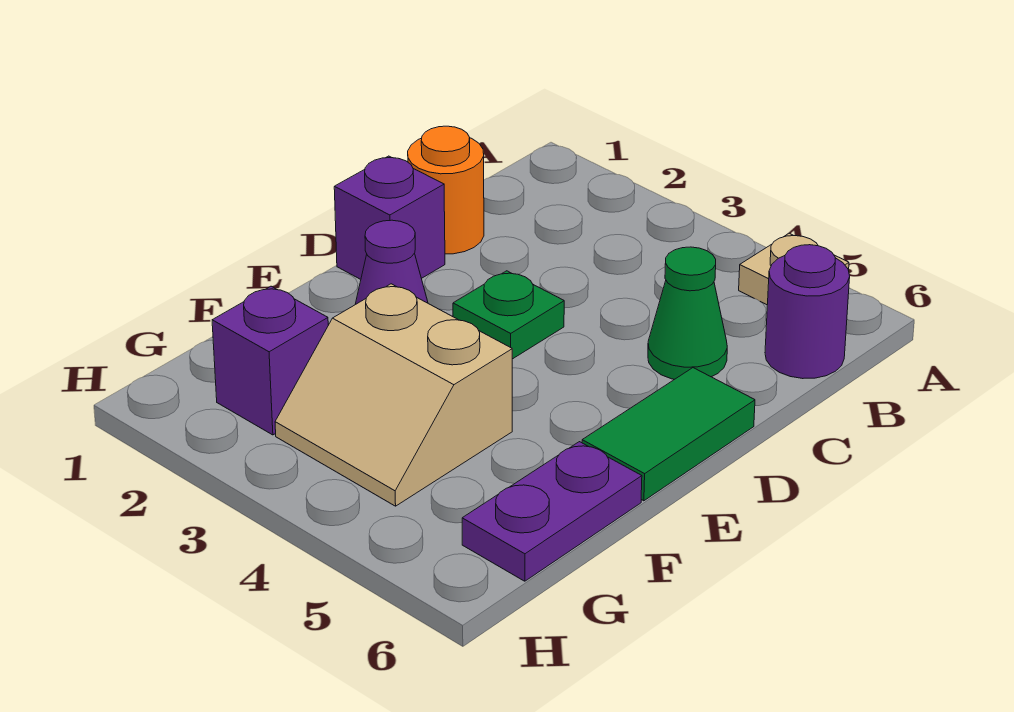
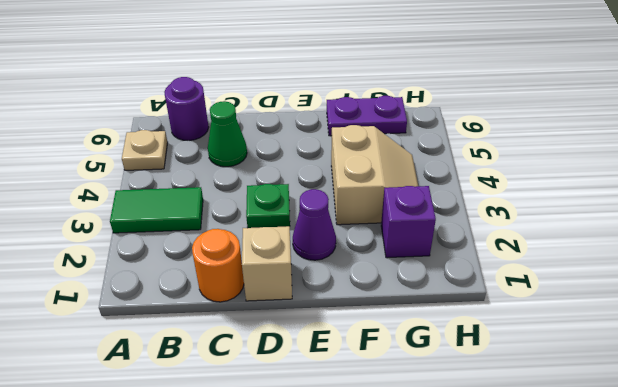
purple 1x1 brick [334,156,445,279] -> tan 1x1 brick [242,226,292,301]
green 1x2 tile [582,368,755,501] -> green 1x2 tile moved to [110,187,203,233]

